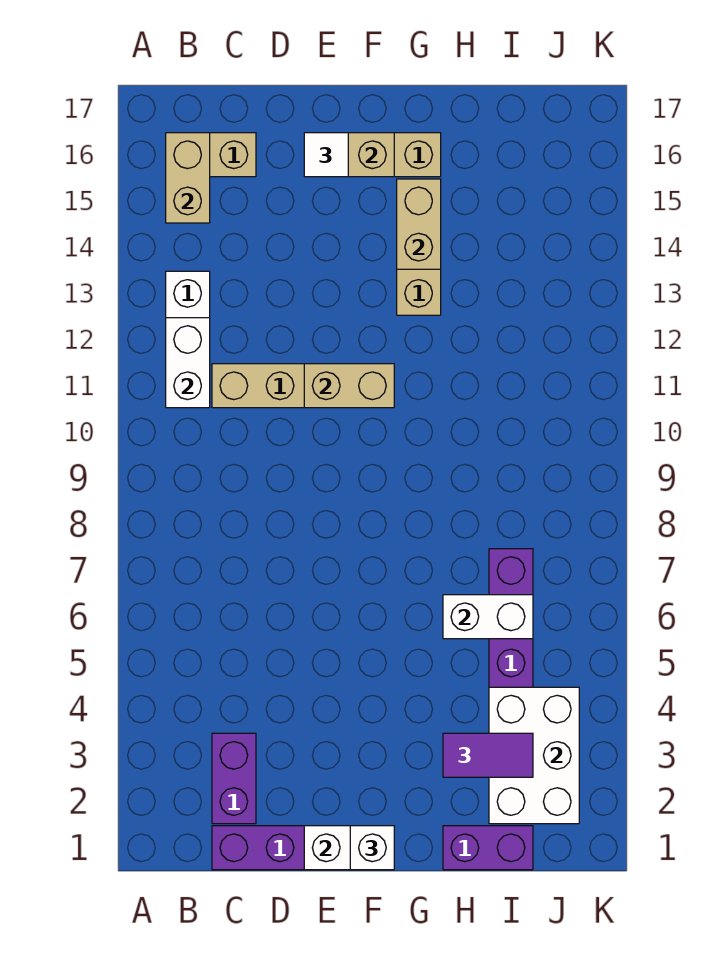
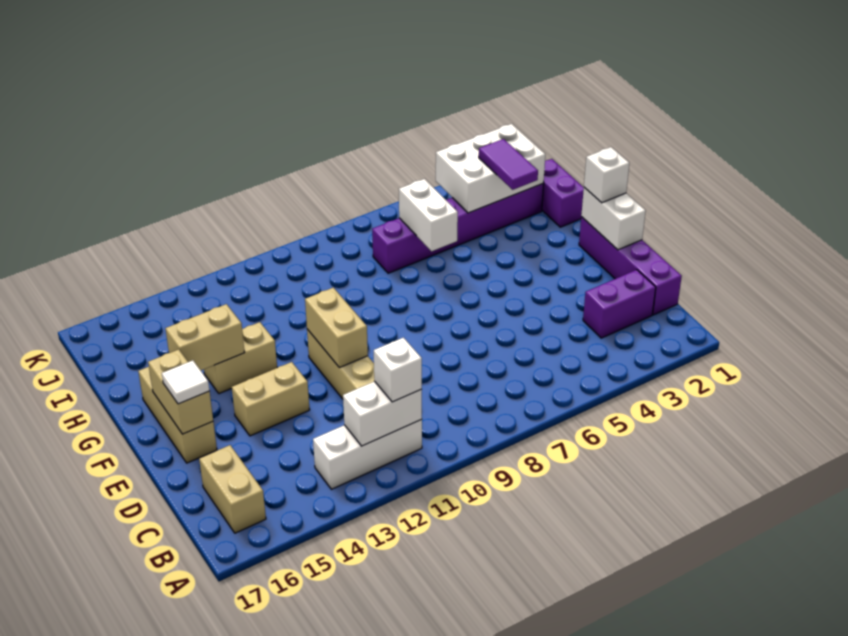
none -> white 1x1 brick [374,338,422,402]
tan 1x2 brick [166,133,210,223] -> tan 1x2 brick moved to [232,362,310,436]

